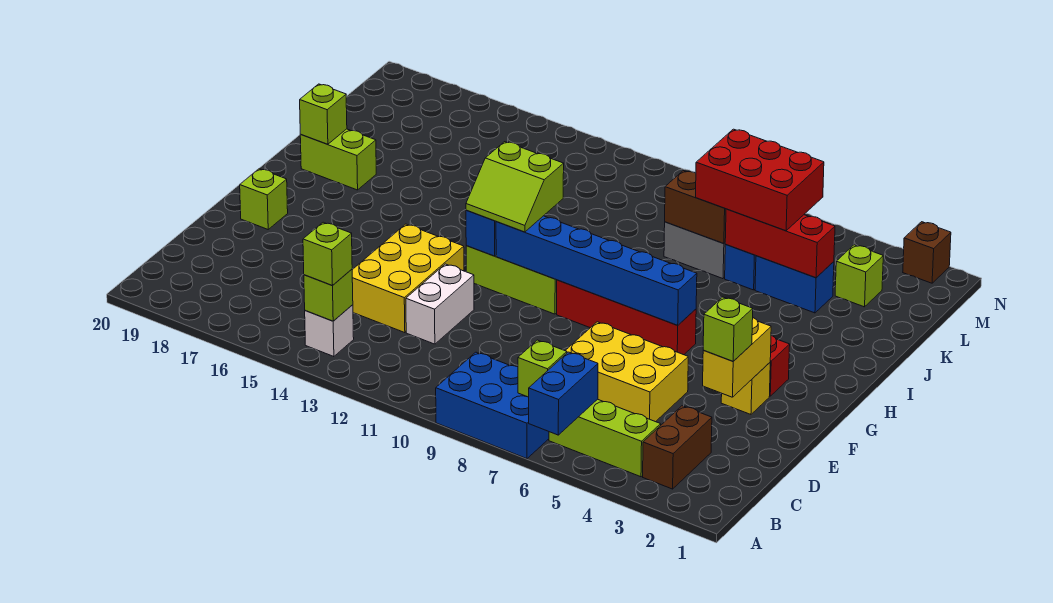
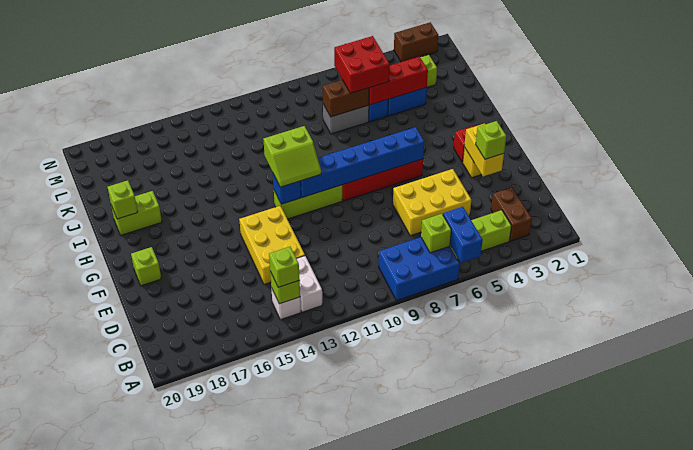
white 1x2 brick [406,264,474,344] -> white 1x2 brick moved to [297,256,322,312]
red 2x3 brick [696,129,824,231] -> red 2x2 brick [334,36,390,93]
brown 1x1 brick [903,222,951,283] -> brown 1x2 brick [394,22,439,62]

